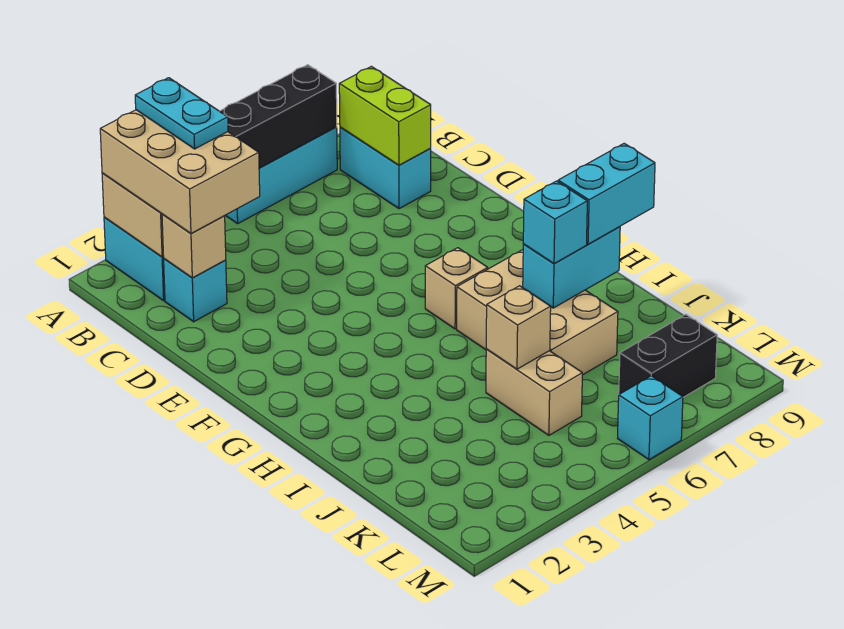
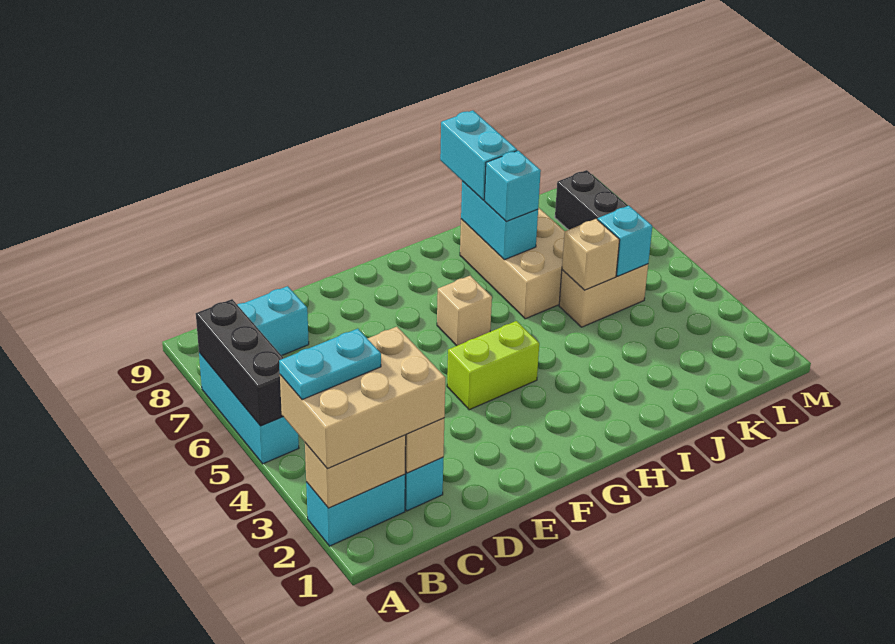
lime 1x2 brick [339,66,431,165] -> lime 1x2 brick moved to [447,321,539,410]
tan 2x3 brick [457,250,618,375] -> tan 2x3 brick turned to [460,207,565,319]
cyan 1x1 brick [618,376,683,460] -> cyan 1x1 brick moved to [598,206,652,276]

